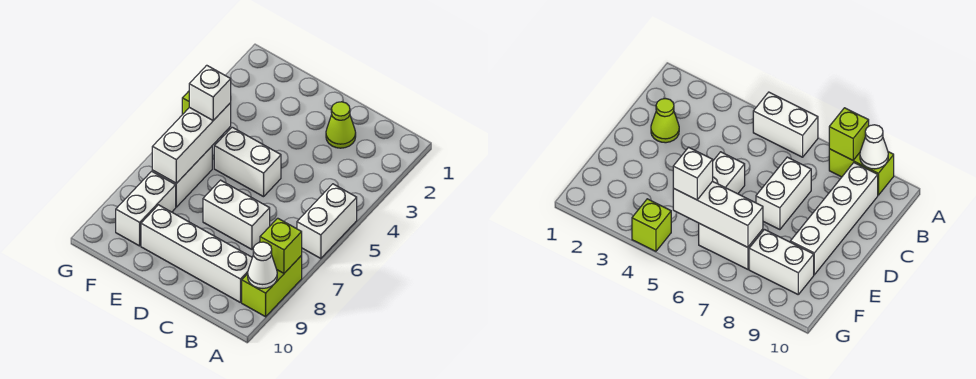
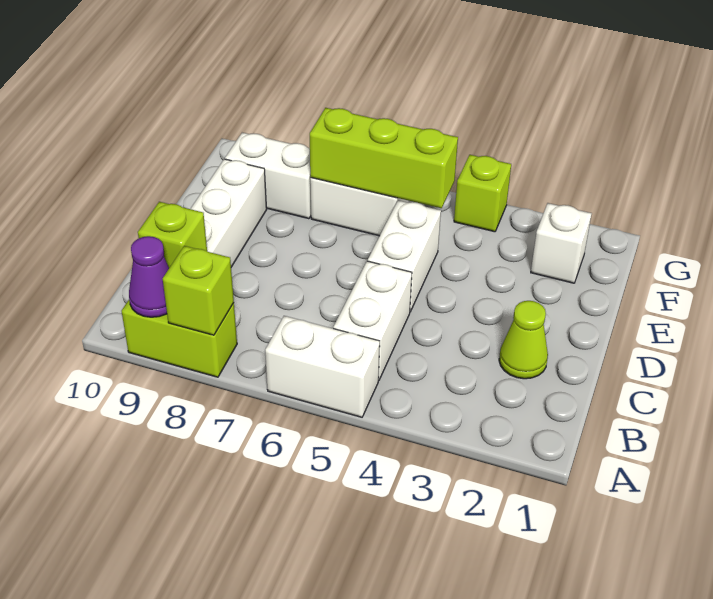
white 1x1 cone [248,242,277,288] -> purple 1x1 cone [129,236,169,317]
none -> lime 1x1 brick [138,202,207,268]
white 1x2 brick [203,180,270,249] -> white 1x2 brick moved to [333,261,412,380]
white 1x3 brick [152,103,231,183] -> lime 1x3 brick [310,108,458,208]
white 1x1 brick [189,65,231,120] -> white 1x1 brick moved to [531,203,592,283]

